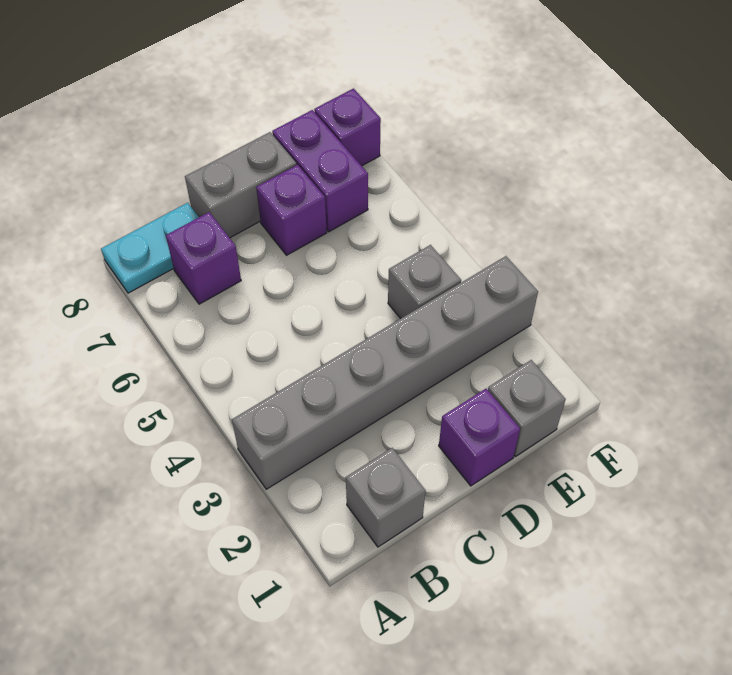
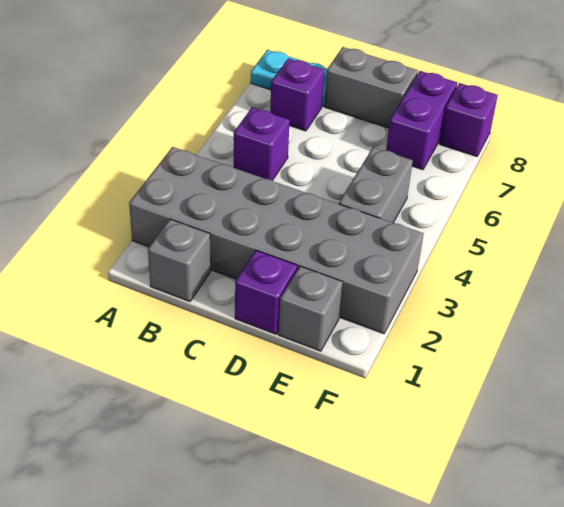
grey 1x6 brick [232,256,538,489] -> grey 2x6 brick [129,147,424,334]
purple 1x1 brick [256,165,327,255] -> purple 1x1 brick moved to [234,107,290,180]
grey 1x1 brick [388,245,461,319] -> grey 1x2 brick [339,147,413,223]

